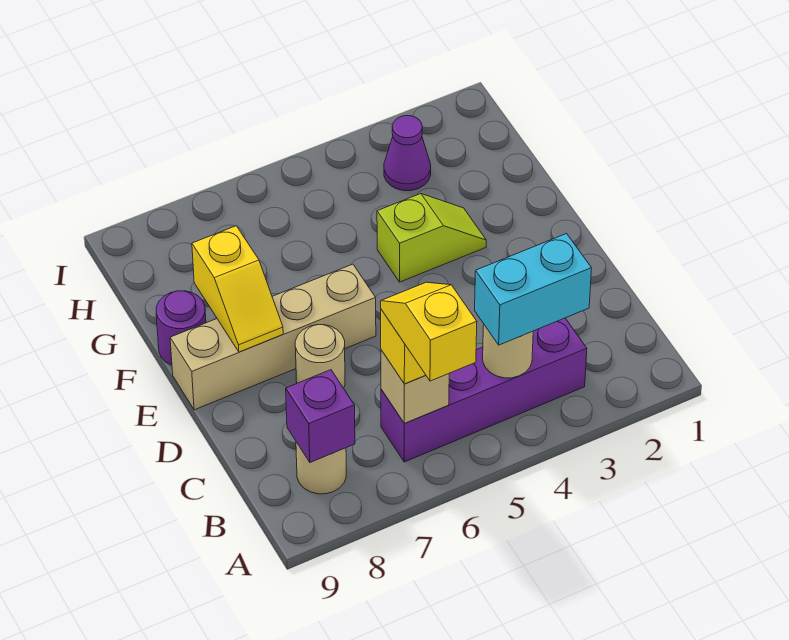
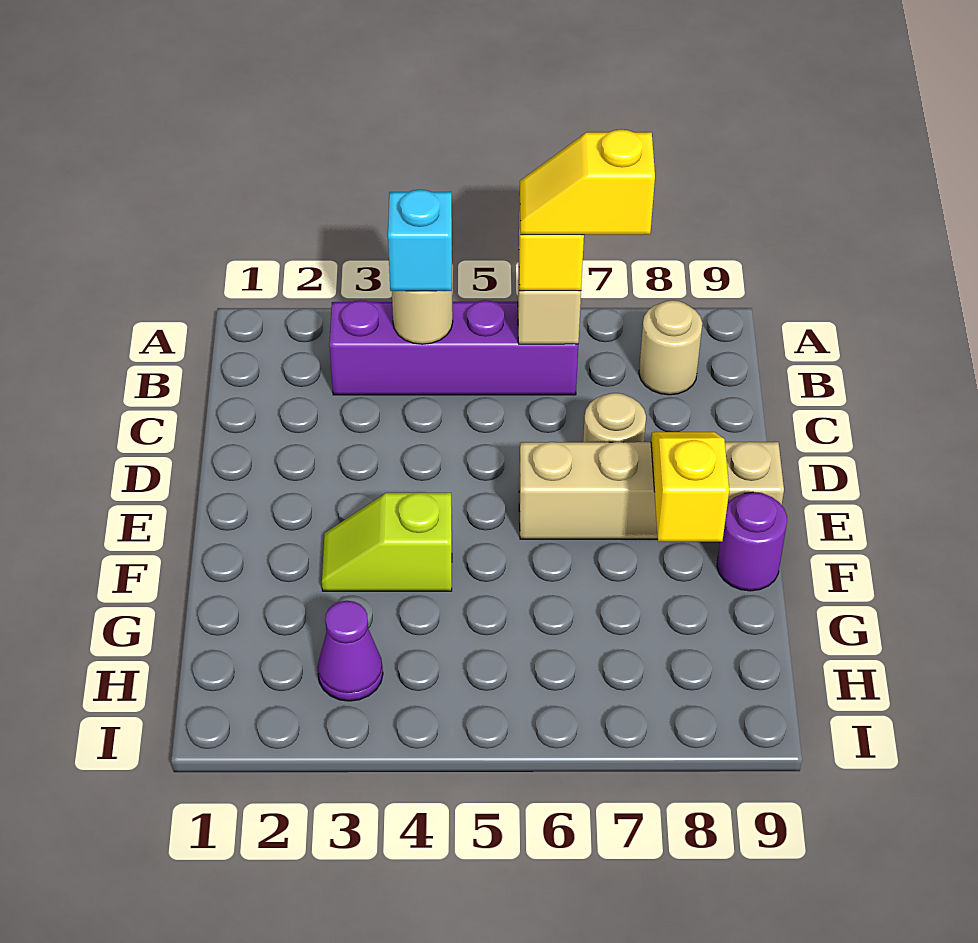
yellow 1x2 slope [381,282,477,381] -> yellow 1x2 slope turned to [520,129,655,235]
cyan 1x2 brick [475,234,592,345] -> cyan 1x1 brick [388,190,452,291]
purple 1x1 brick [286,370,355,462] -> none

